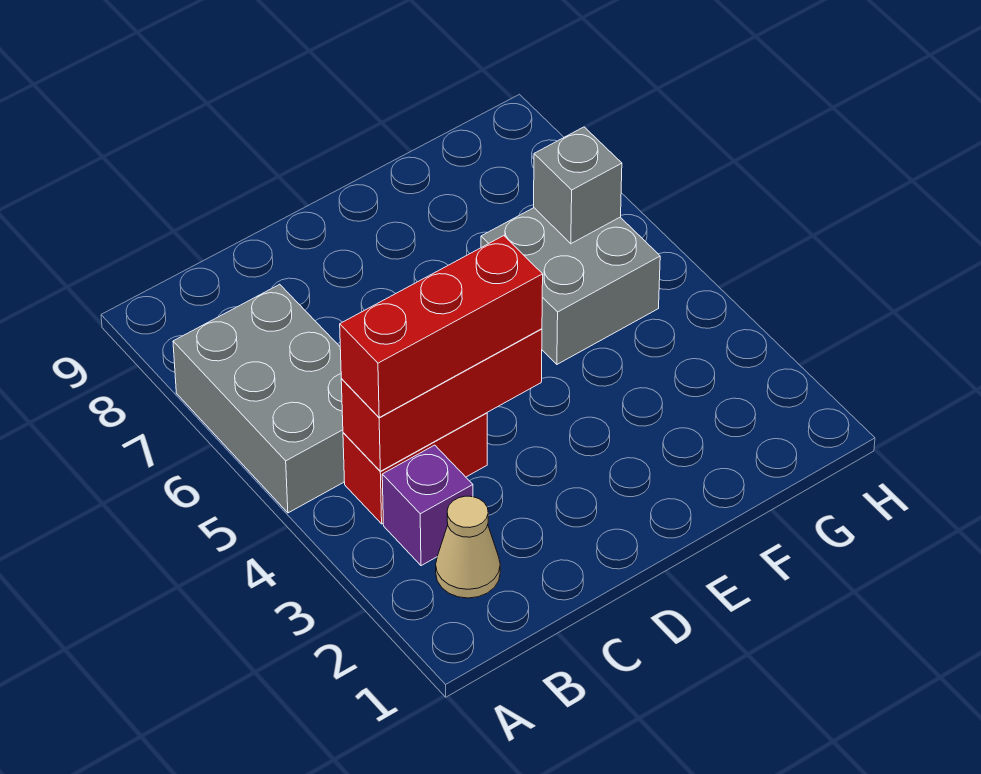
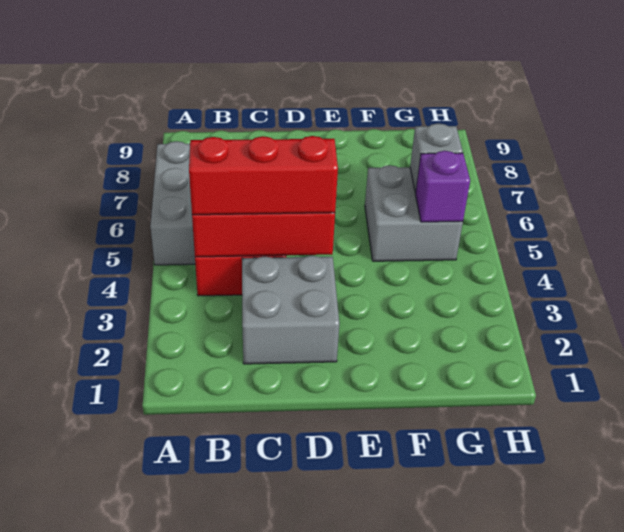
tan 1x1 cone [436,496,500,598] -> none
purple 1x1 brick [382,445,473,566] -> purple 1x1 brick moved to [416,151,470,222]
none -> grey 2x2 brick [242,255,339,364]

